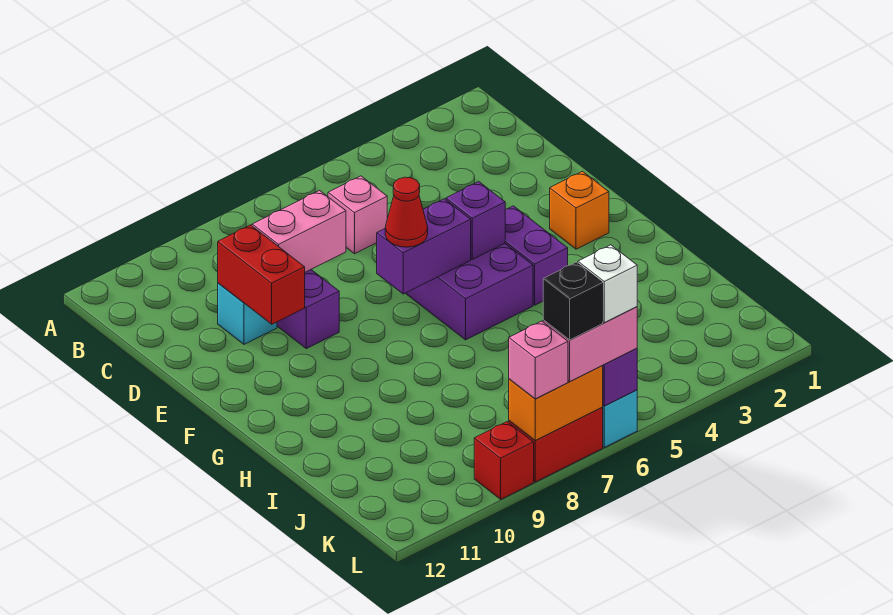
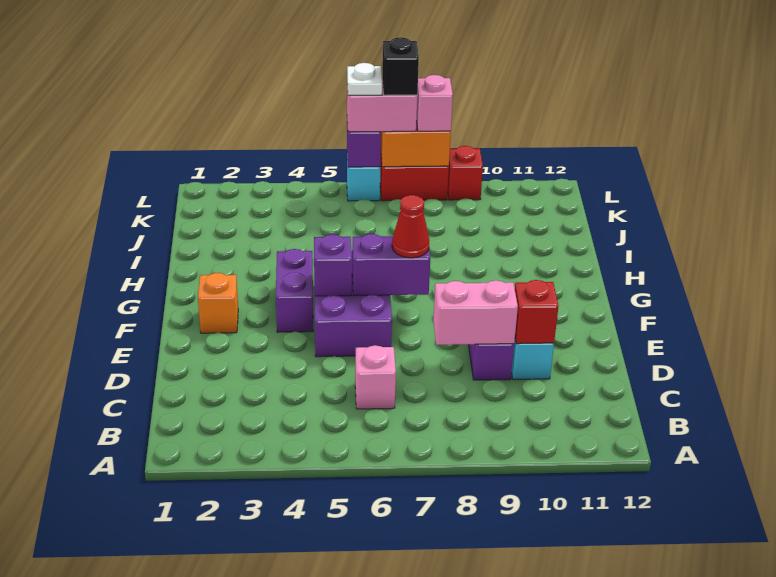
red 1x2 brick [218,225,305,324] -> red 1x1 brick [515,280,559,344]
white 1x1 brick [578,245,637,323] -> white 1x1 plate [347,63,382,95]

